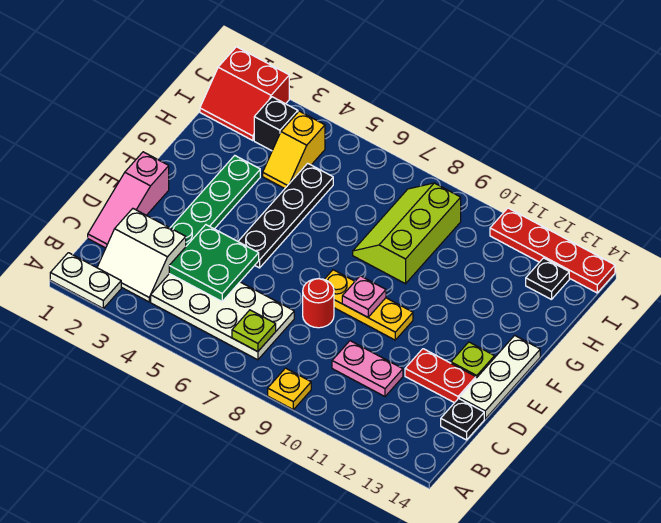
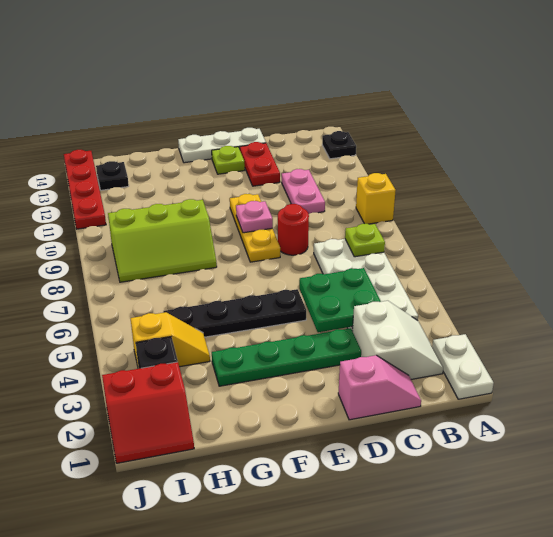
yellow 1x1 plate [268,368,311,410] -> yellow 1x1 brick [356,173,396,224]
pink 1x3 slope [88,152,169,248] -> pink 1x2 slope [338,355,421,420]
black 1x1 plate [441,398,484,440] -> black 1x1 plate moved to [322,131,356,159]
red 2x2 slope [200,47,289,141] -> red 2x2 slope turned to [102,362,194,463]

